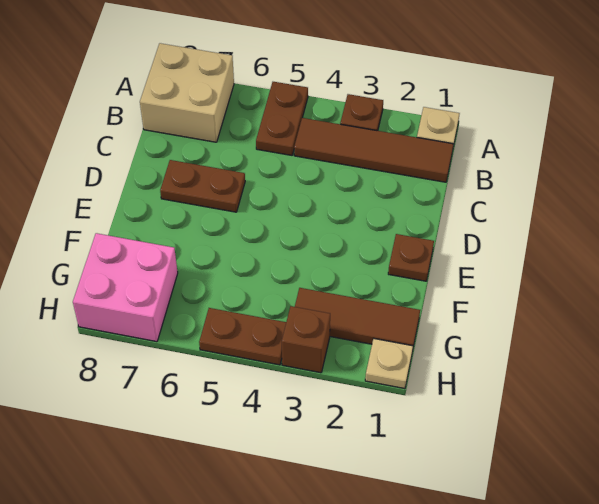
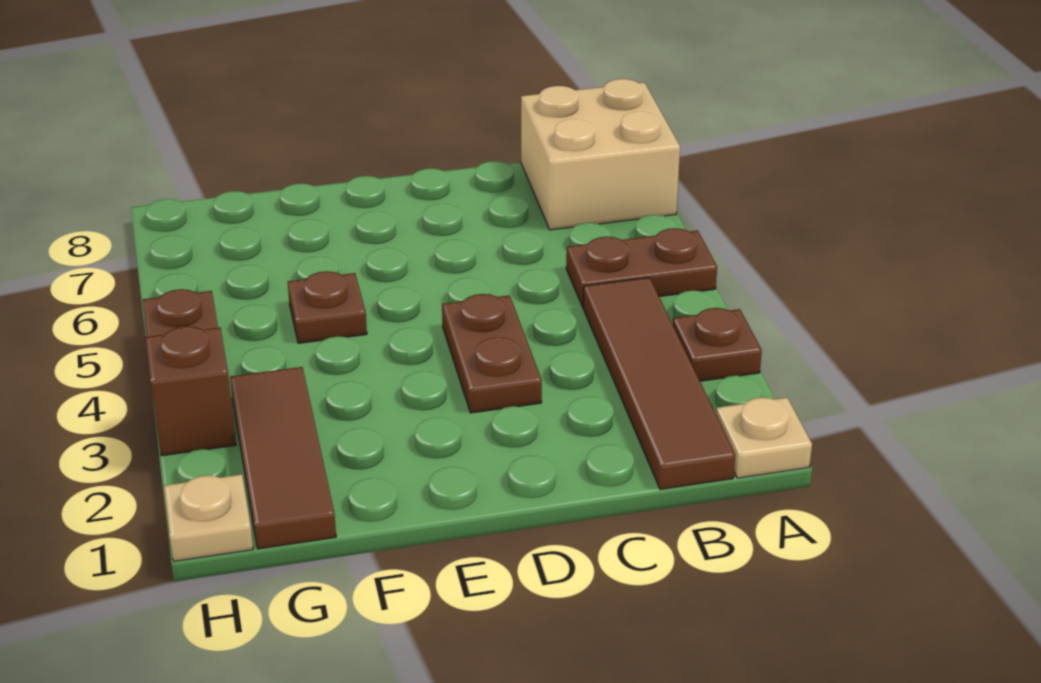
brown 1x2 plate [160,160,245,212] -> brown 1x2 plate moved to [442,294,542,413]
brown 1x1 plate [388,234,434,281] -> brown 1x1 plate moved to [288,271,367,343]
pink 2x2 brick [73,233,178,342] -> none

